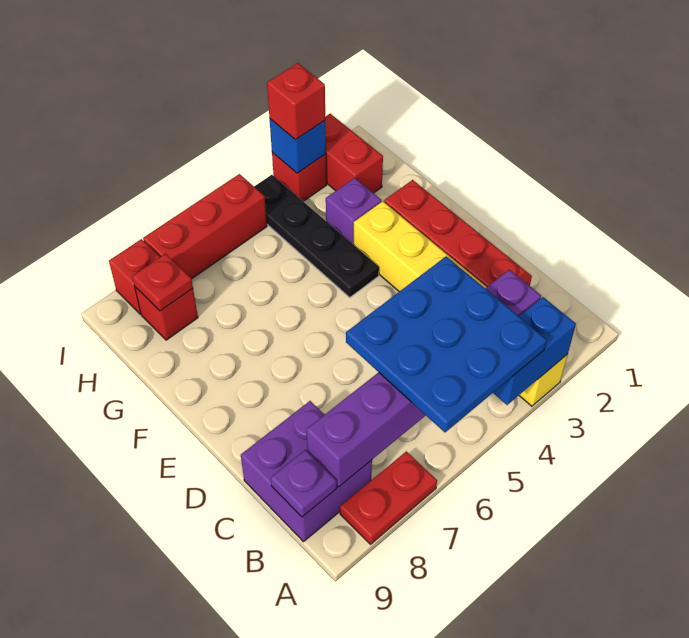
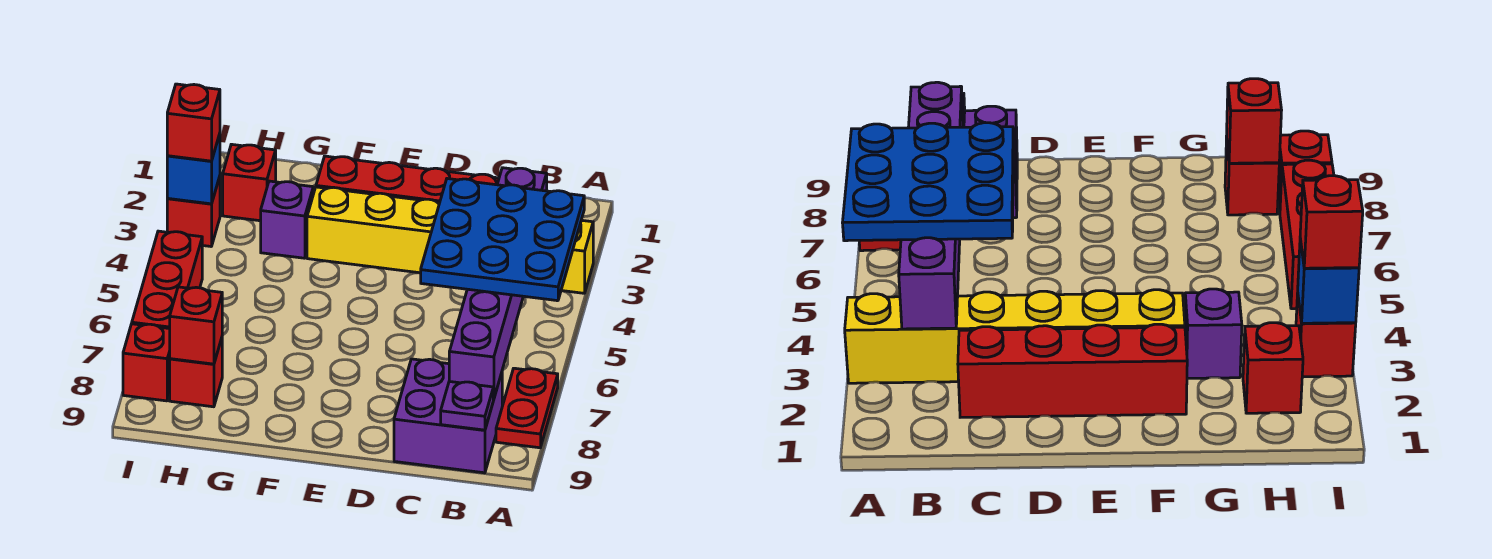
blue 1x2 brick [493,297,576,405] -> none
black 1x4 plate [254,175,379,297] -> none
red 1x2 brick [325,114,383,193] -> red 1x1 brick [223,144,276,221]
red 1x1 plate [132,254,193,311] -> red 1x1 brick [170,287,222,364]

